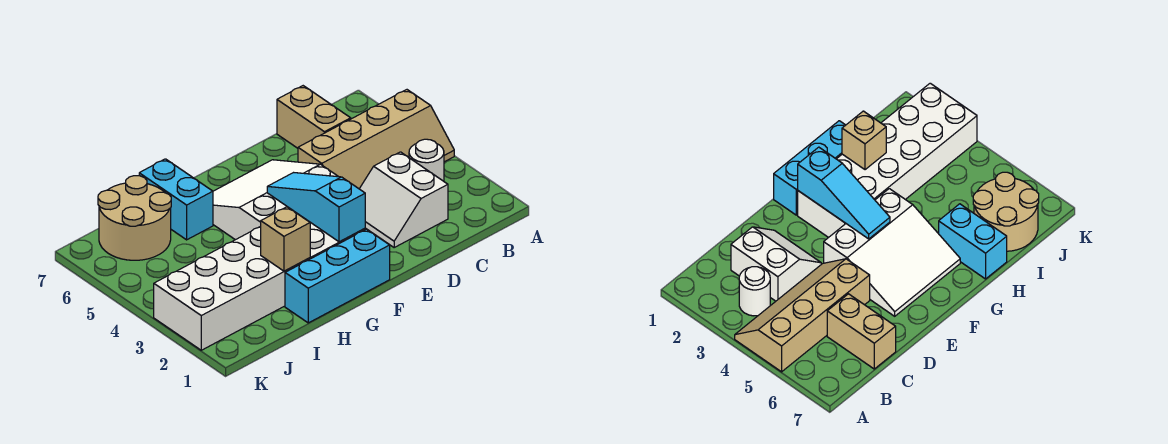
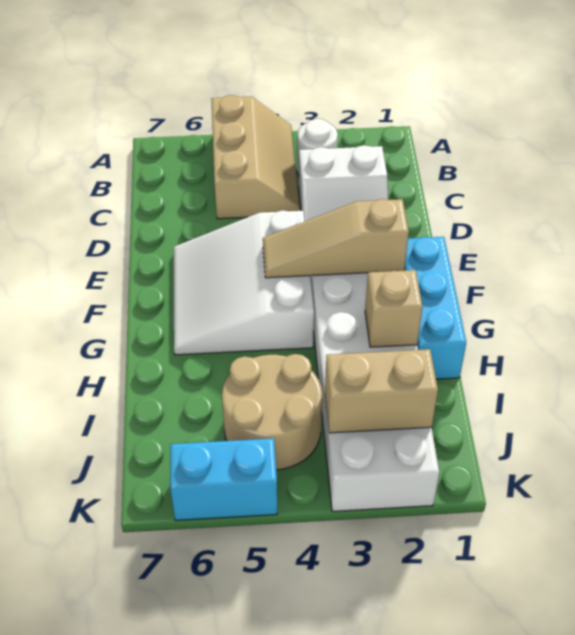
tan 2x4 slope [298,90,454,189] -> tan 2x3 slope [211,95,300,219]
tan 1x2 brick [277,86,351,148] -> tan 1x2 brick moved to [325,349,438,433]
cyan 1x3 slope [267,173,365,242] -> tan 1x3 slope [263,199,409,278]
cyan 1x2 brick [139,159,213,240] -> cyan 1x2 brick moved to [170,438,277,520]
tan 2x2 round brick [98,176,171,260] -> tan 2x2 round brick moved to [222,354,322,470]

